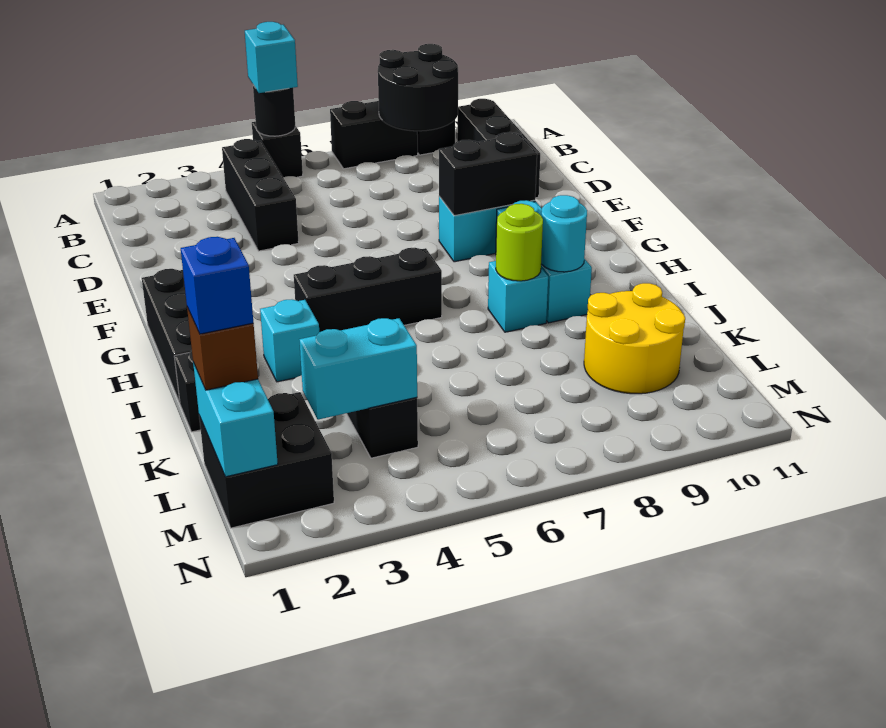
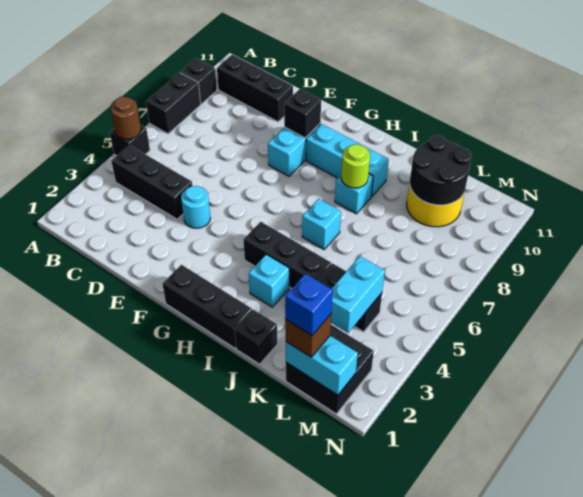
black 1x1 round brick [253,85,295,136] -> brown 1x1 round brick [110,97,141,139]
cyan 1x1 brick [245,22,298,93] -> cyan 1x1 brick moved to [302,199,341,249]
black 2x2 round brick [378,44,458,131] -> black 2x2 round brick moved to [410,135,471,205]
black 1x2 brick [439,132,537,216] -> black 1x1 brick [284,89,321,138]
black 1x3 brick [294,248,442,332] -> black 1x3 brick turned to [243,222,332,288]
cyan 1x1 round brick [541,195,587,272] -> cyan 1x1 round brick moved to [181,186,210,228]

